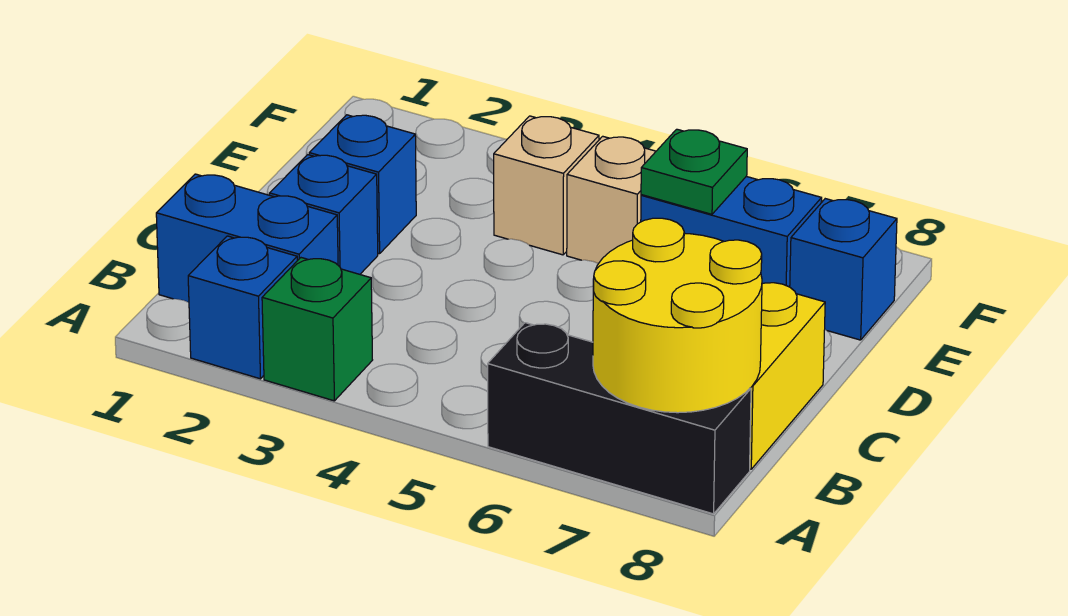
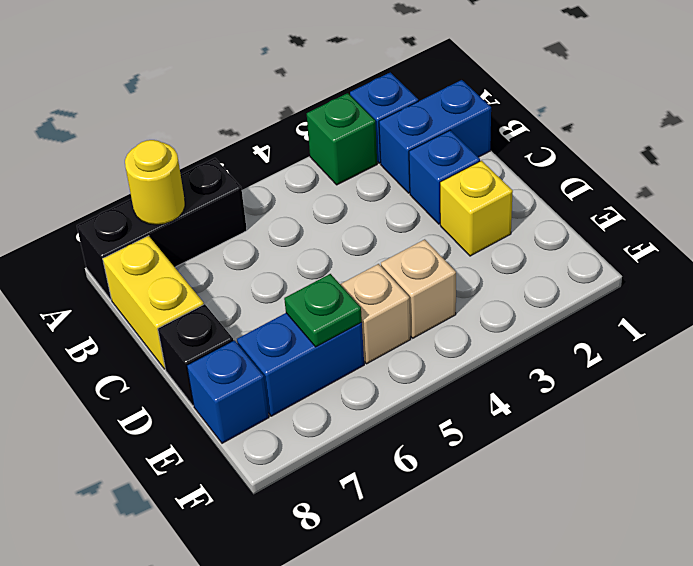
yellow 2x2 round brick [593,218,762,413] -> yellow 1x1 round brick [125,140,185,225]
blue 1x1 brick [309,115,416,254] -> yellow 1x1 brick [440,161,513,256]
none -> black 1x1 brick [158,304,233,405]

